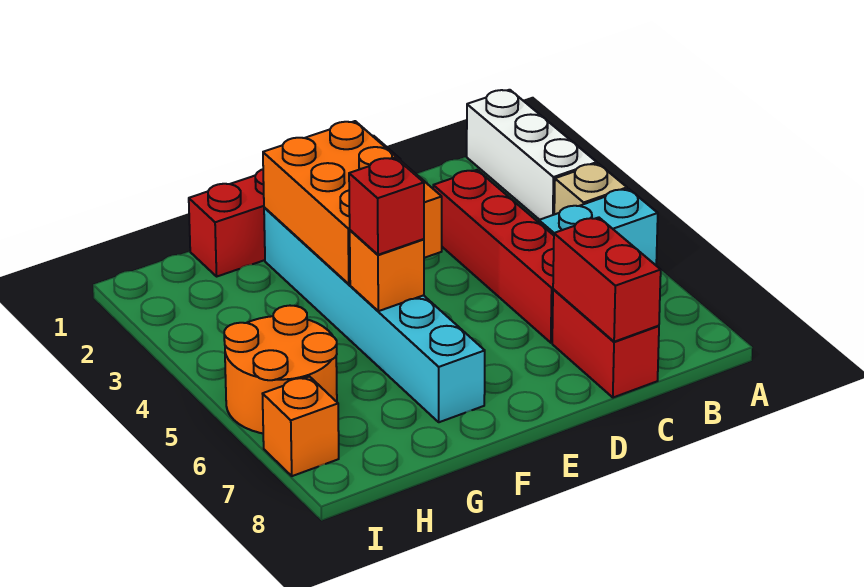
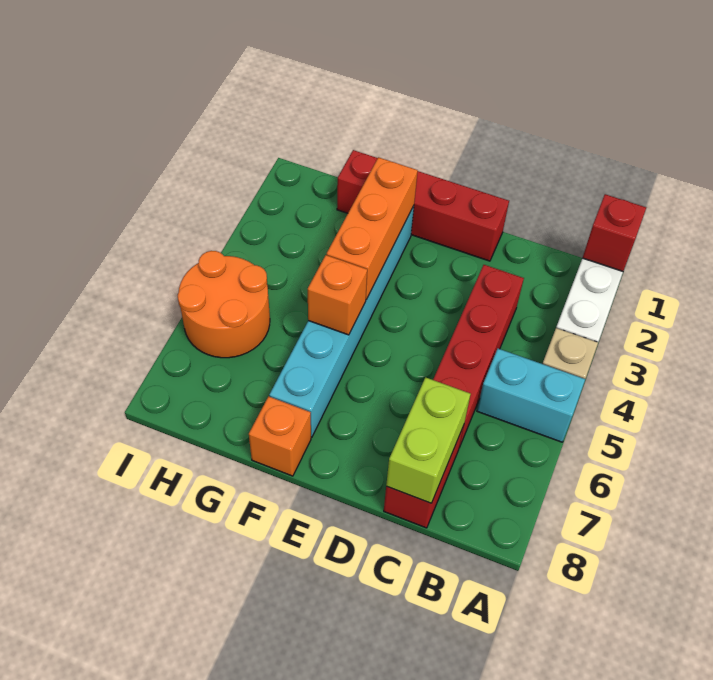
red 1x2 brick [553,217,661,342] -> lime 1x2 brick [386,377,471,503]
orange 2x3 brick [263,121,442,284] -> orange 1x3 brick [327,157,418,300]
red 1x1 brick [349,158,424,255] -> red 1x1 brick moved to [583,194,646,271]
orange 1x1 brick [263,377,339,476] -> orange 1x1 brick moved to [249,396,311,476]

